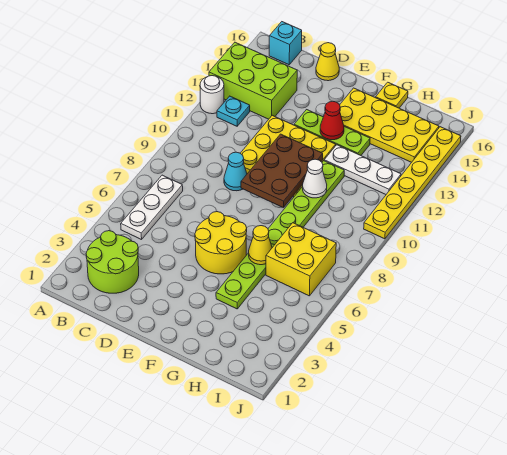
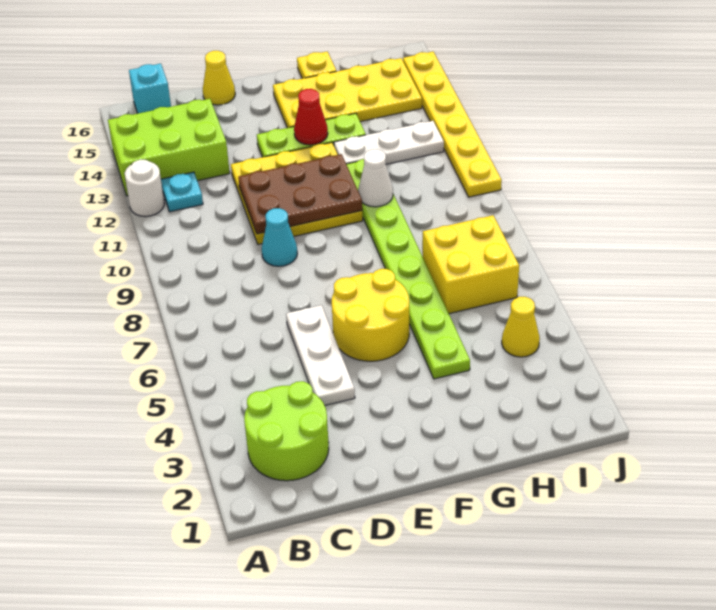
white 1x3 plate [121,175,183,240] -> white 1x3 plate moved to [286,305,355,406]
brown 2x3 plate [241,134,323,208] -> brown 2x3 plate turned to [238,154,362,234]
yellow 1x1 cone [249,226,272,265] -> yellow 1x1 cone moved to [502,297,540,357]

